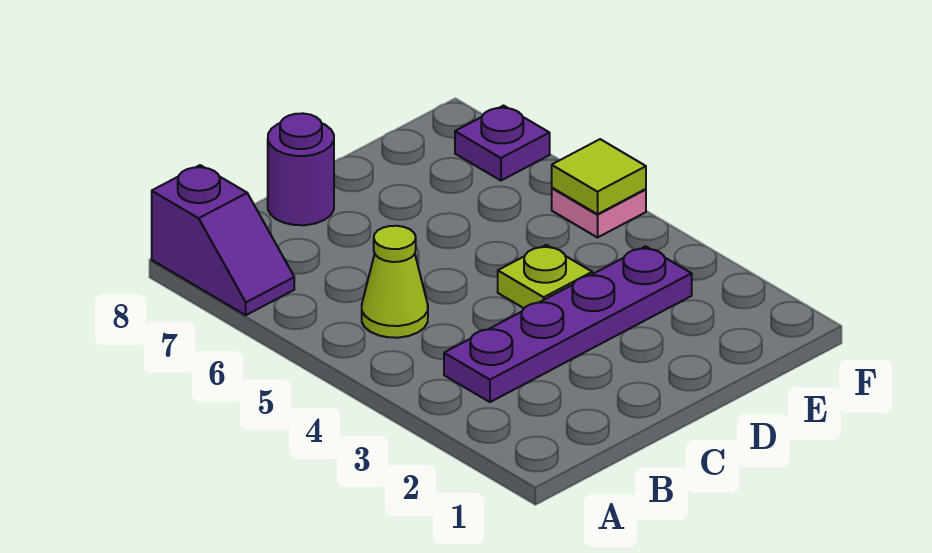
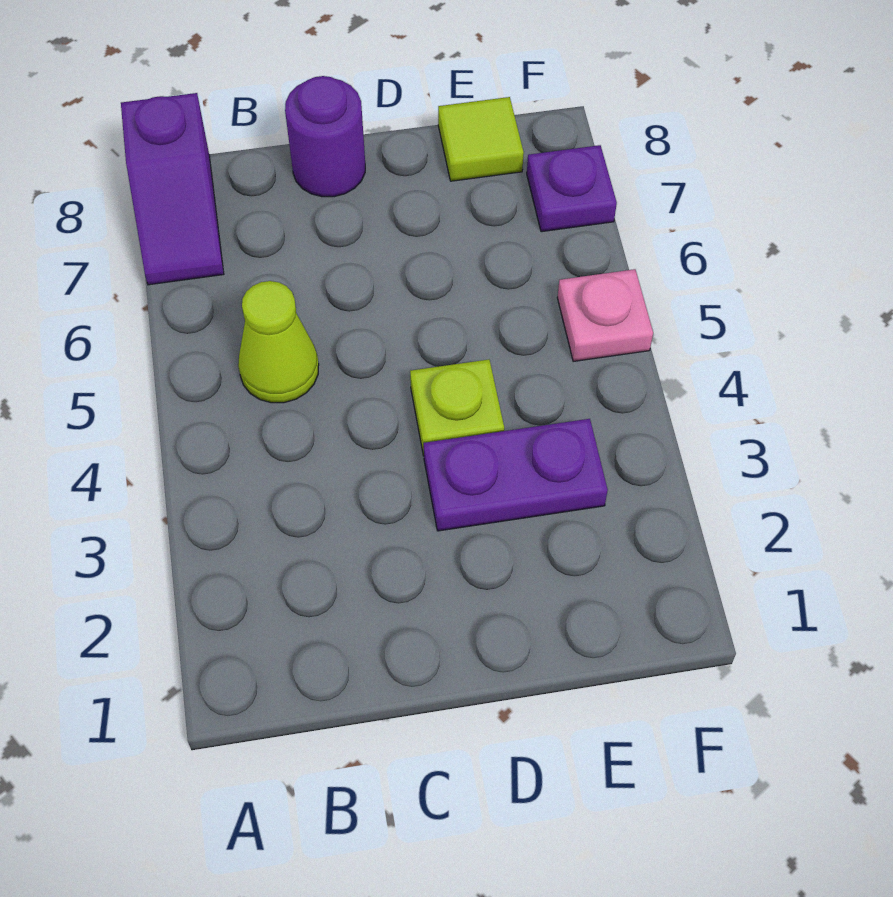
purple 1x4 plate [444,246,692,402] -> purple 1x2 plate [424,419,608,531]
lime 1x1 tile [552,139,646,214] -> lime 1x1 tile moved to [438,97,524,181]

